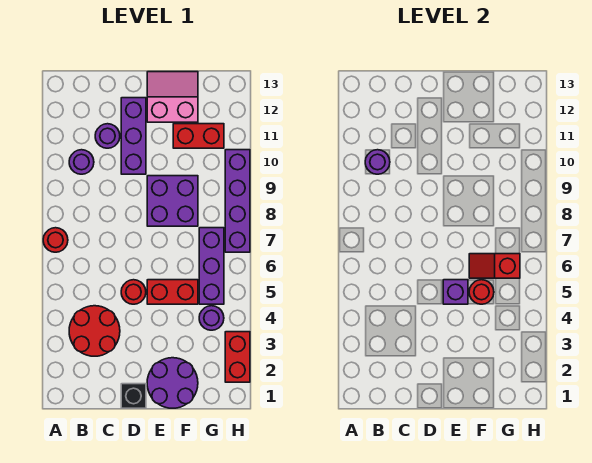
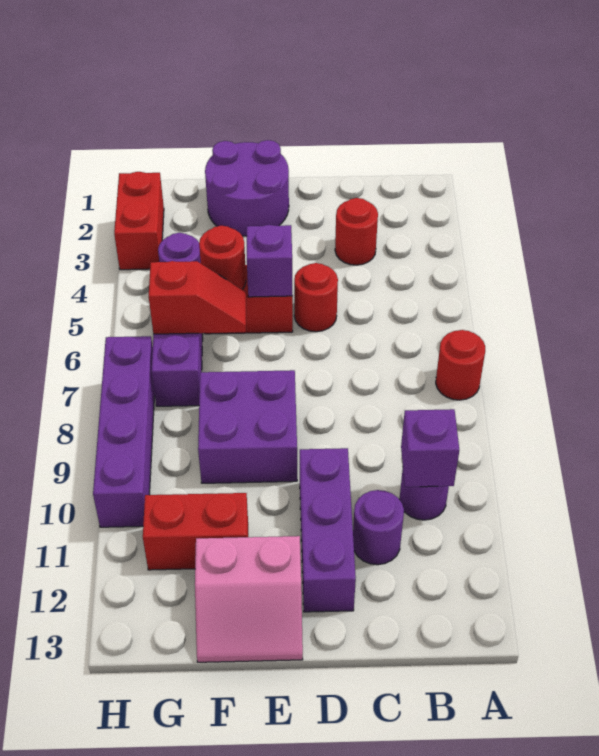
red 2x2 round brick [69,306,120,356] -> red 1x1 round brick [335,198,378,265]
purple 1x1 round brick [365,150,390,174] -> purple 1x1 brick [401,409,459,487]
black 1x1 brick [121,384,146,408] -> none

